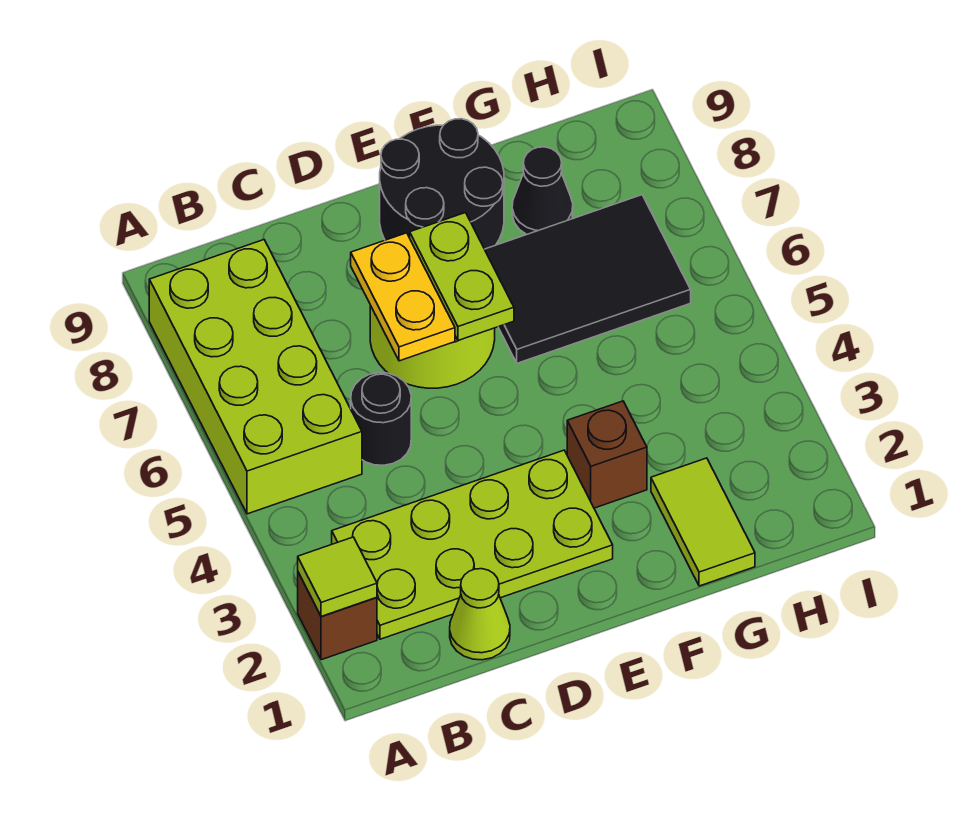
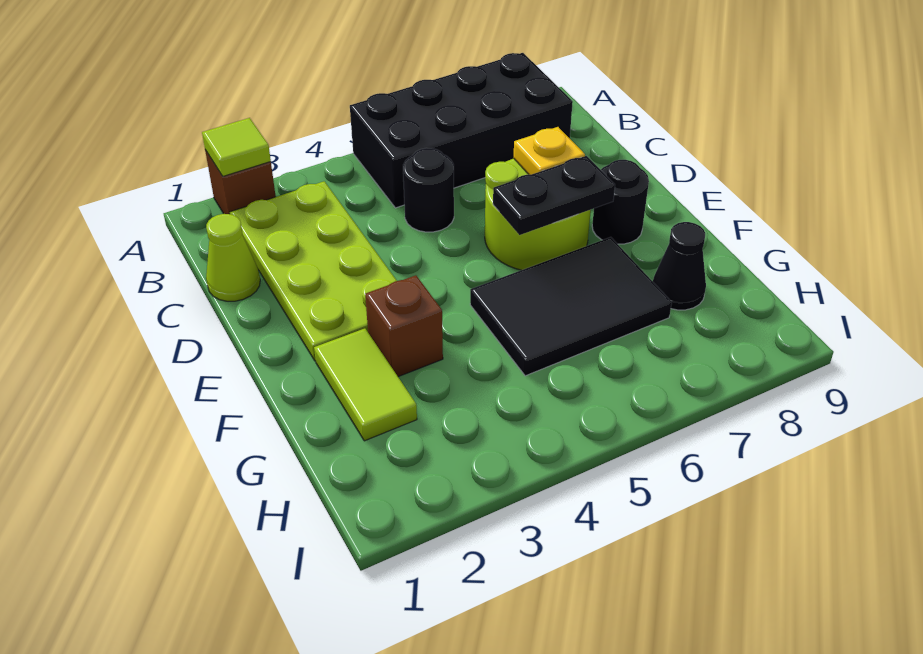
lime 2x4 brick [149,240,362,514] -> black 2x4 brick [350,53,573,208]
yellow 1x2 plate [351,233,455,361] -> yellow 1x1 plate [513,127,585,175]
lime 1x2 plate [410,213,514,341] -> black 1x2 plate [493,156,615,235]
black 2x2 round brick [380,119,504,249] -> black 1x1 round brick [592,160,649,244]
black 2x3 tile [485,195,691,363] -> black 2x3 tile turned to [470,237,672,376]
lime 1x2 tile [651,458,755,586] -> lime 1x2 tile turned to [314,328,417,441]

